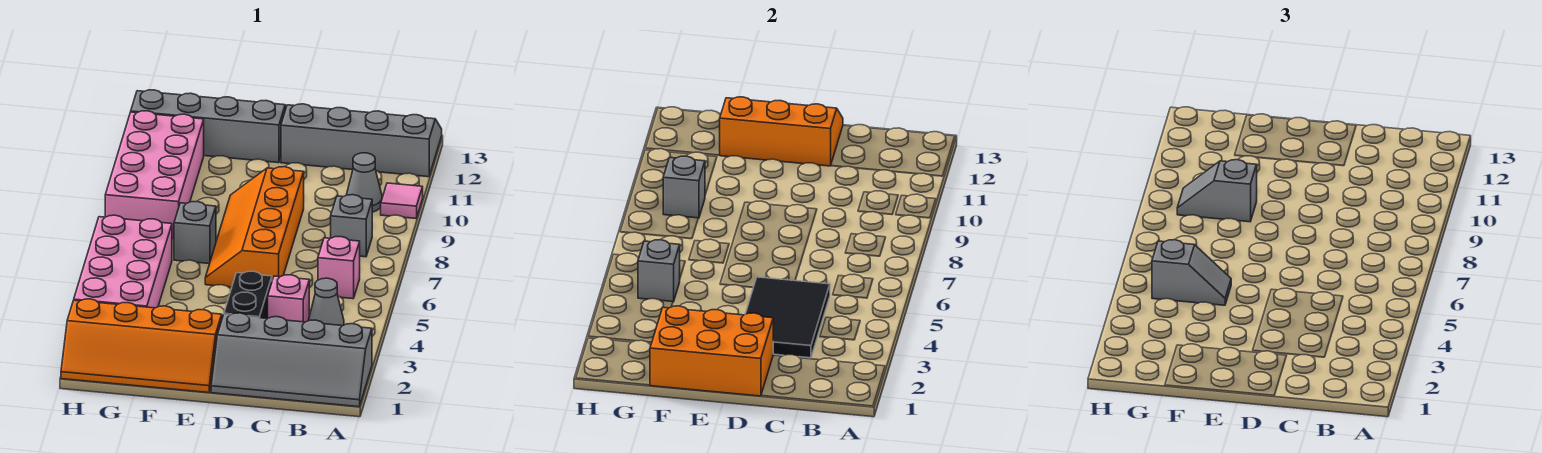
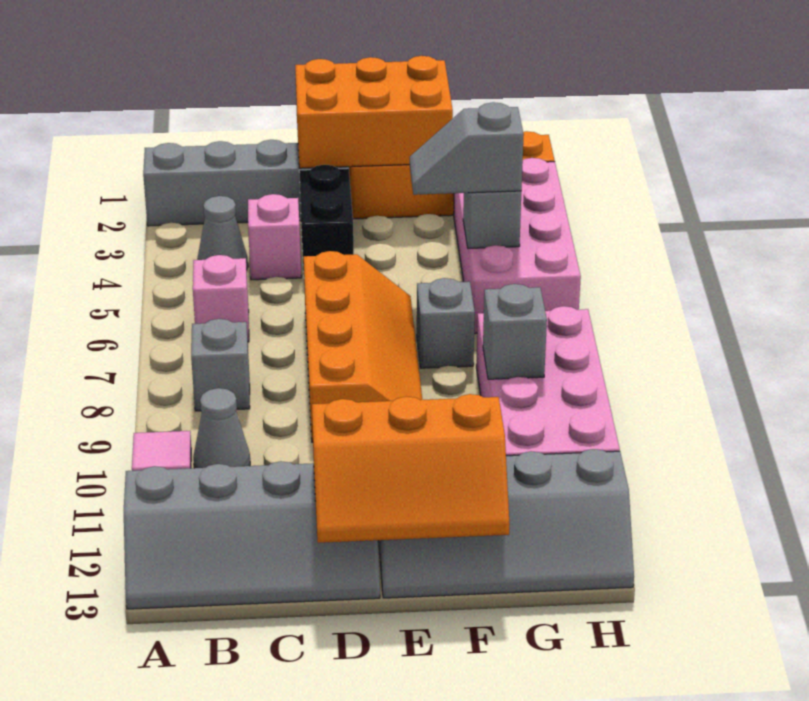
black 2x3 tile [745,277,830,358] -> none
grey 1x2 slope [1177,160,1257,222] -> none

